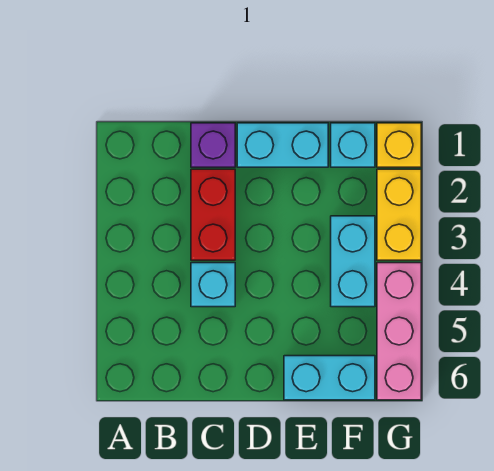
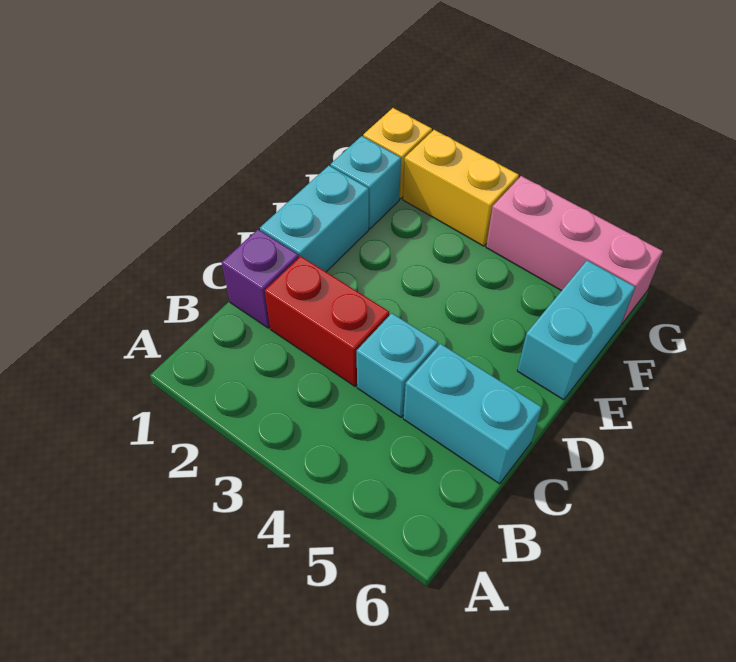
cyan 1x2 brick [331,216,375,307] -> cyan 1x2 brick moved to [403,344,542,484]

